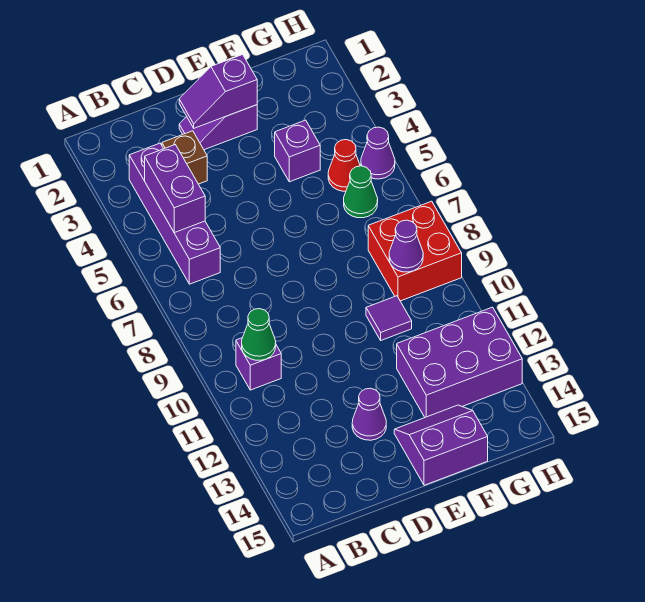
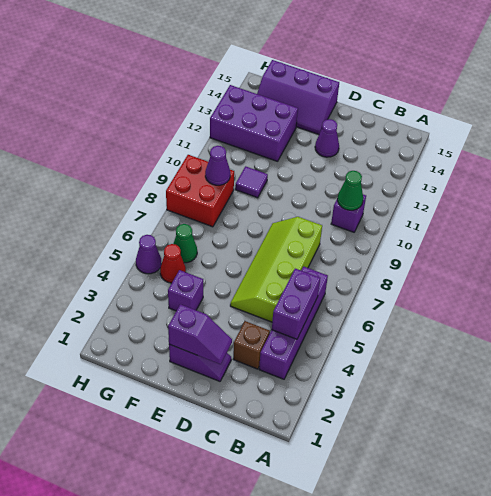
none -> lime 2x4 slope [230,217,322,322]
purple 2x2 slope [394,405,488,485] -> purple 2x3 slope [257,60,339,134]

